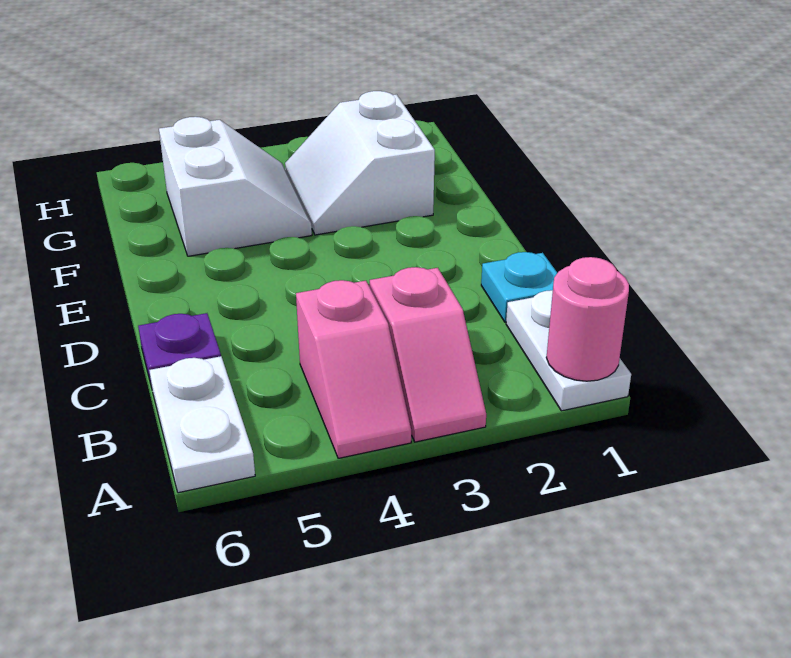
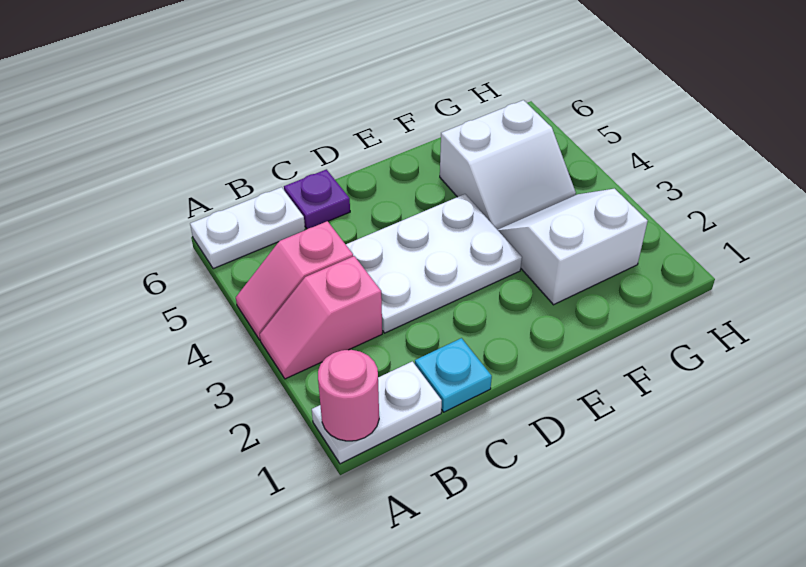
none -> white 2x3 plate [346,194,522,333]

